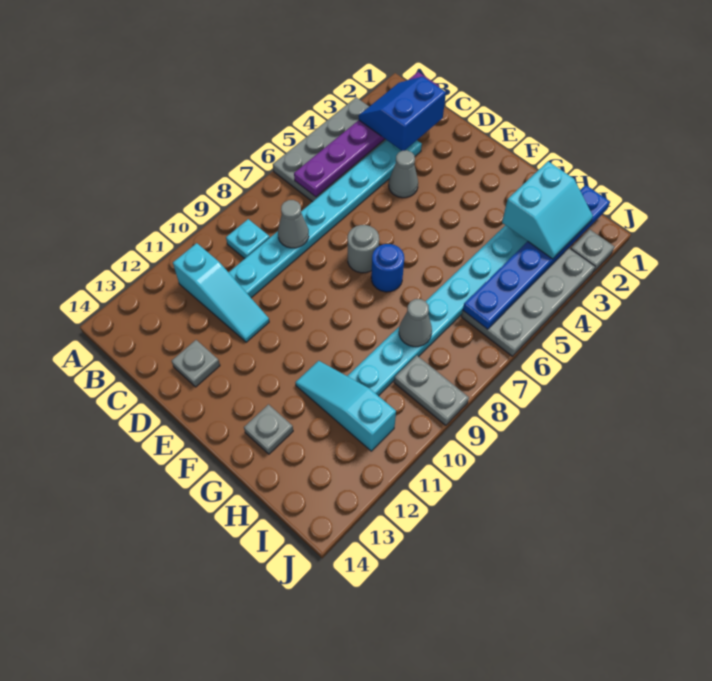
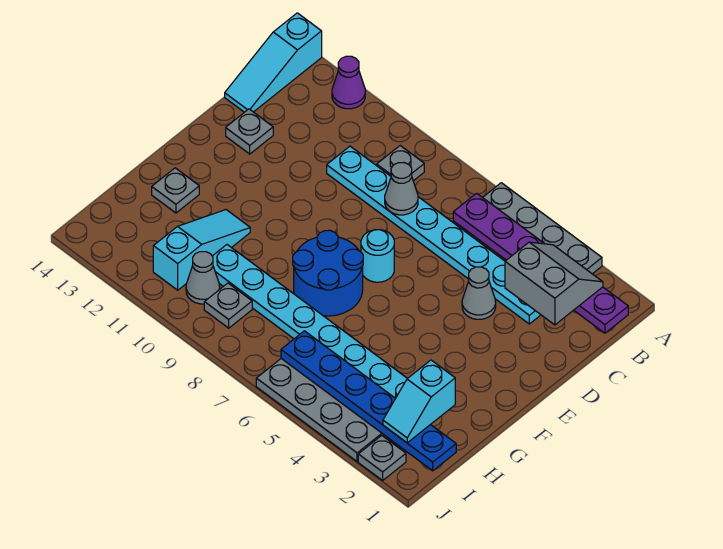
none -> purple 1x1 cone [332,56,365,109]
blue 2x2 slope [359,77,446,151] -> grey 2x2 slope [505,242,603,325]
cyan 1x1 plate [226,219,270,259] -> grey 1x1 plate [377,146,424,181]
cyan 1x3 slope [173,243,269,342] -> cyan 1x3 slope moved to [225,13,322,112]
grey 1x1 round brick [348,225,379,273] -> cyan 1x1 round brick [361,230,394,282]
blue 1x1 round brick [371,244,404,292] -> blue 2x2 round brick [293,230,363,316]
cyan 2x2 slope [502,161,593,259] -> cyan 1x2 slope [383,360,455,443]
grey 1x1 cone [399,299,432,347] -> grey 1x1 cone moved to [186,252,220,304]
grey 1x2 plate [394,355,469,425] -> grey 1x1 plate [204,283,252,328]

